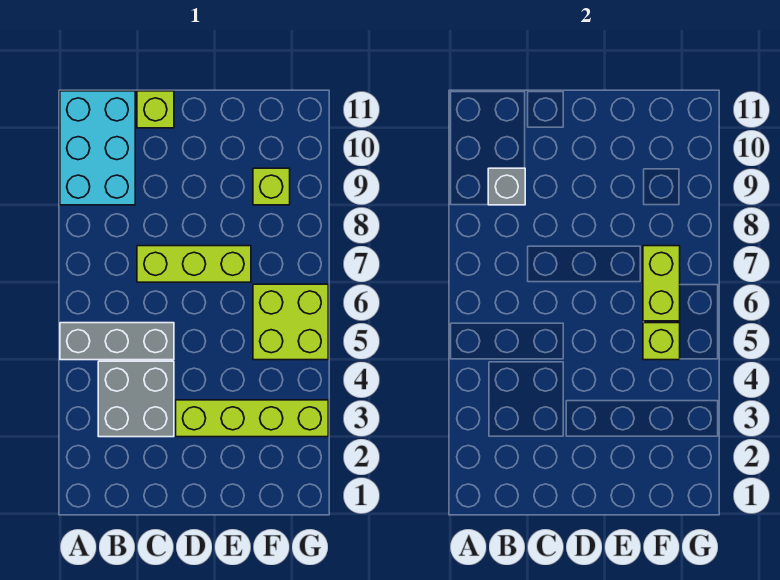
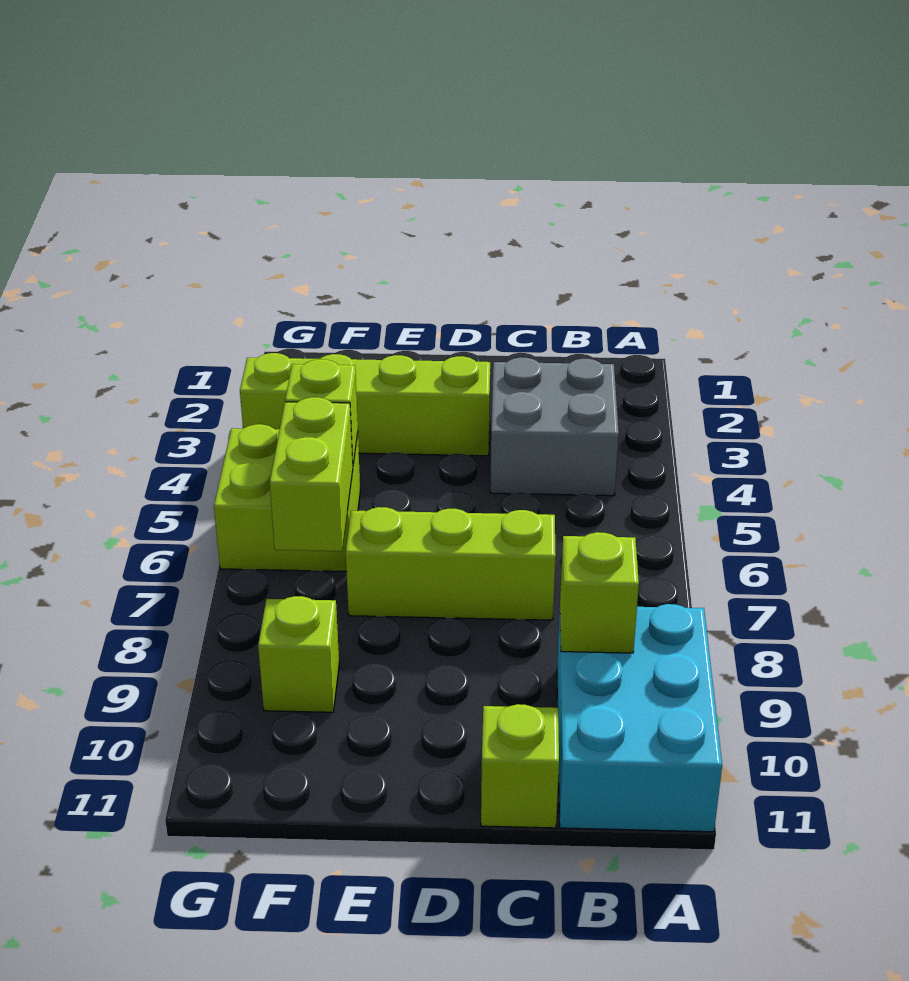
grey 1x3 brick [60,323,174,360] -> none
grey 1x1 brick [488,168,525,205] -> lime 1x1 brick [560,532,639,653]

